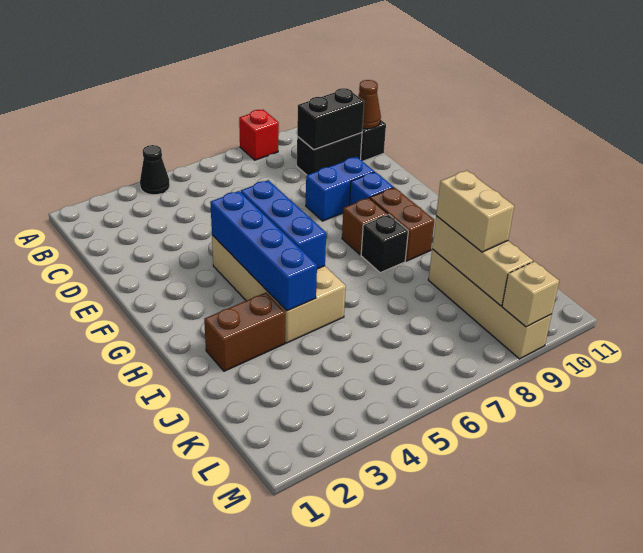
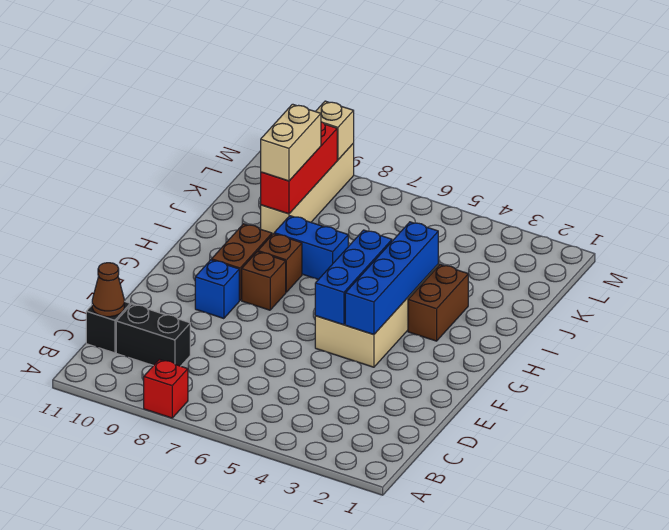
black 1x1 cone [140,145,170,195] -> none
black 1x2 brick [297,88,364,150] -> none
blue 1x2 brick [306,157,374,221] -> blue 1x2 brick moved to [274,216,348,280]
black 1x1 brick [361,214,408,273] -> brown 1x1 brick [258,234,302,292]
brown 1x2 brick [204,293,285,371] -> brown 1x2 brick turned to [408,265,468,341]
tan 1x3 brick [432,216,533,306] -> red 1x3 brick [261,122,337,214]

